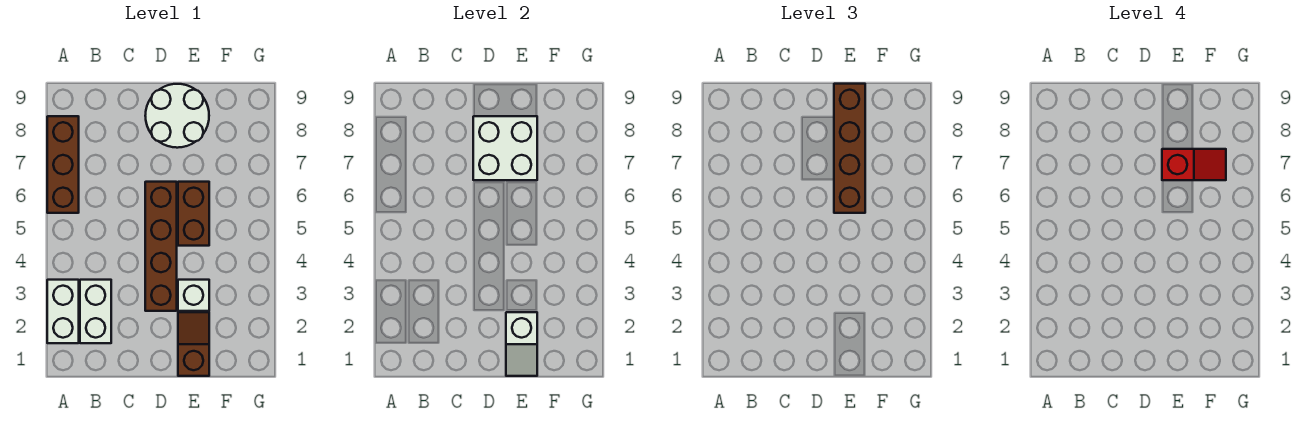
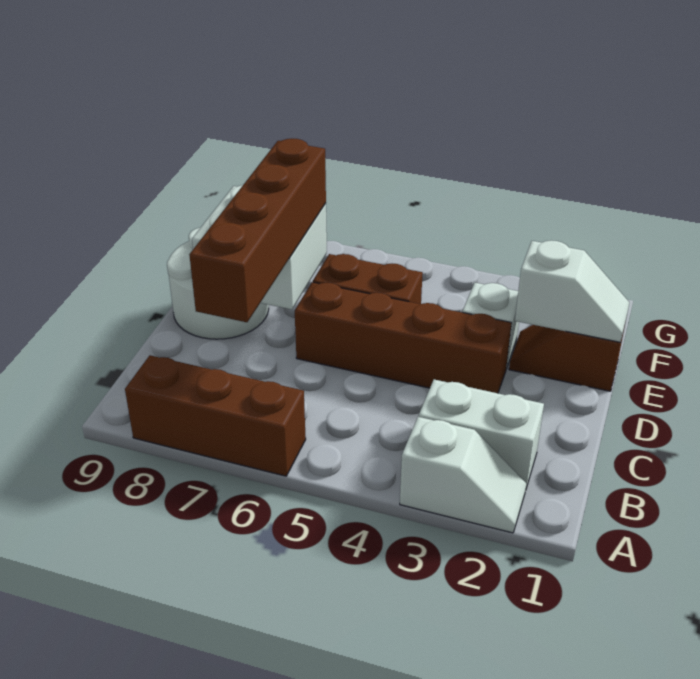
white 1x2 brick [47,280,79,343] -> white 1x2 slope [400,417,526,533]
brown 1x4 brick [834,84,865,213] -> brown 1x4 brick turned to [189,139,326,322]
red 1x2 slope [1162,149,1226,180] -> none

